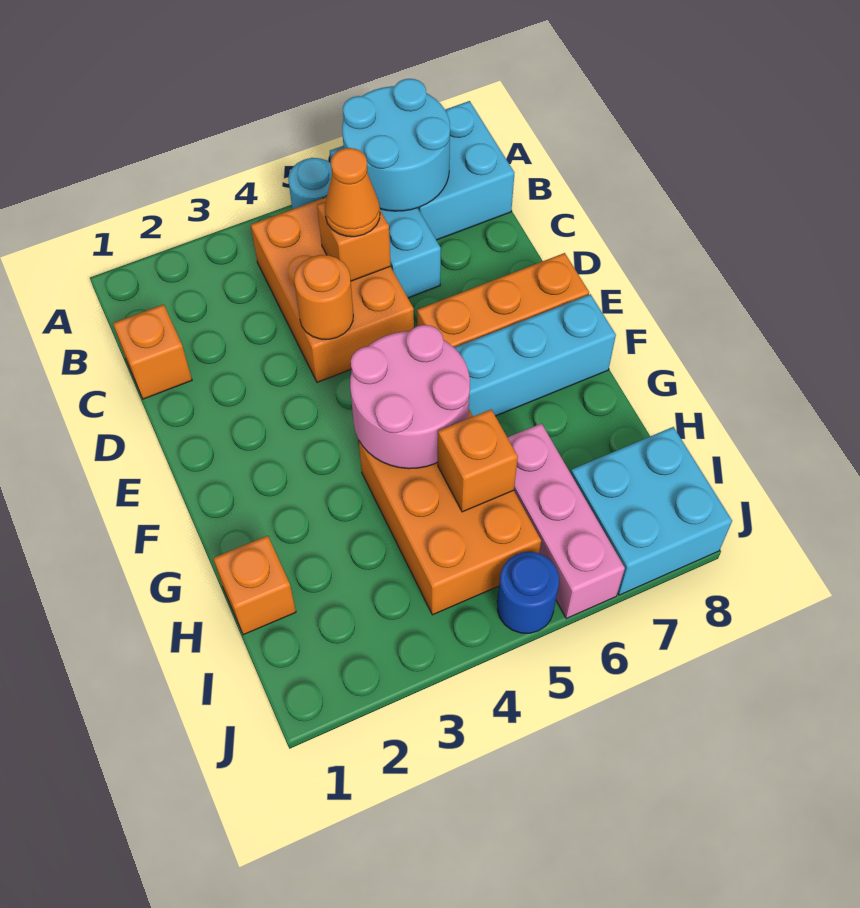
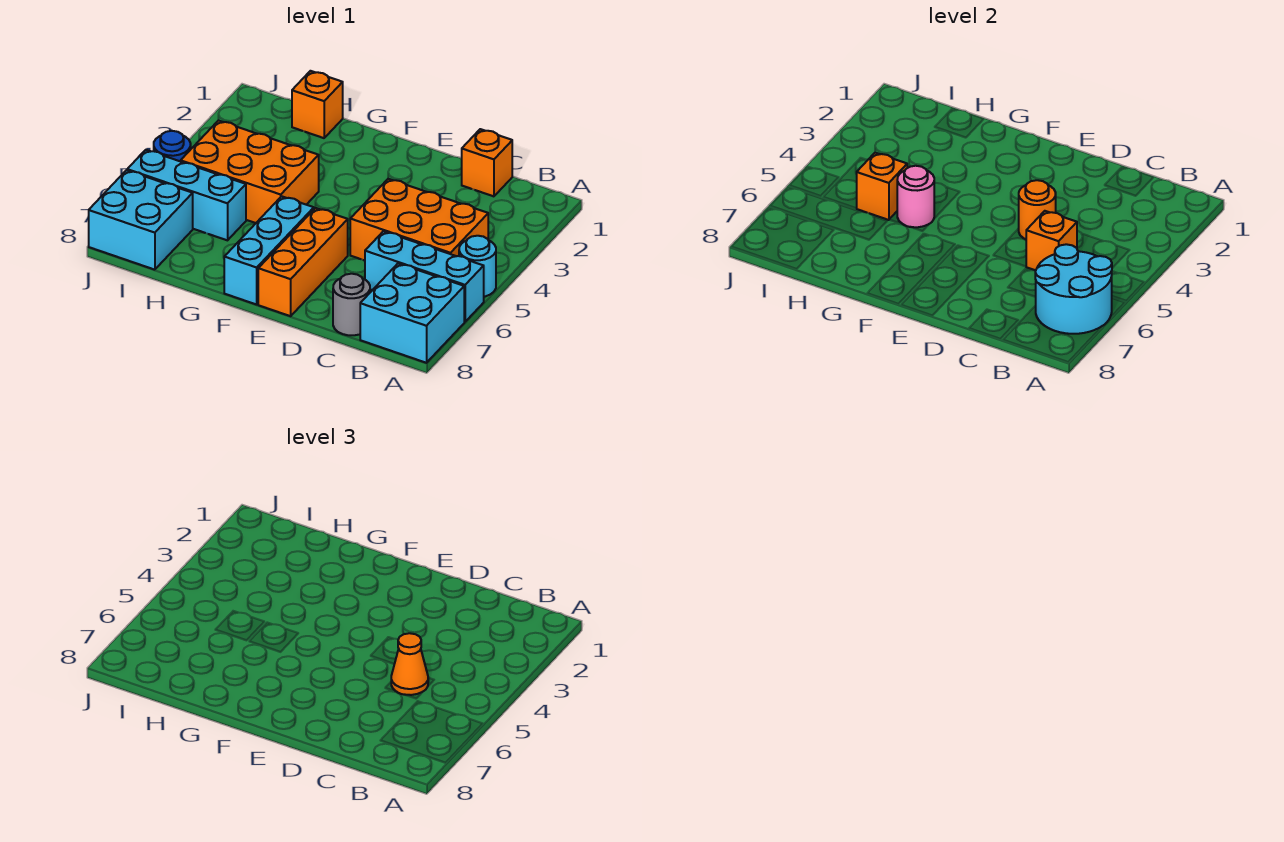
none -> grey 1x1 round brick [333,274,370,335]
pink 2x2 round brick [350,325,470,469] -> pink 1x1 round brick [897,166,934,227]
pink 1x3 brick [507,423,625,618] -> cyan 1x3 brick [127,150,246,240]

